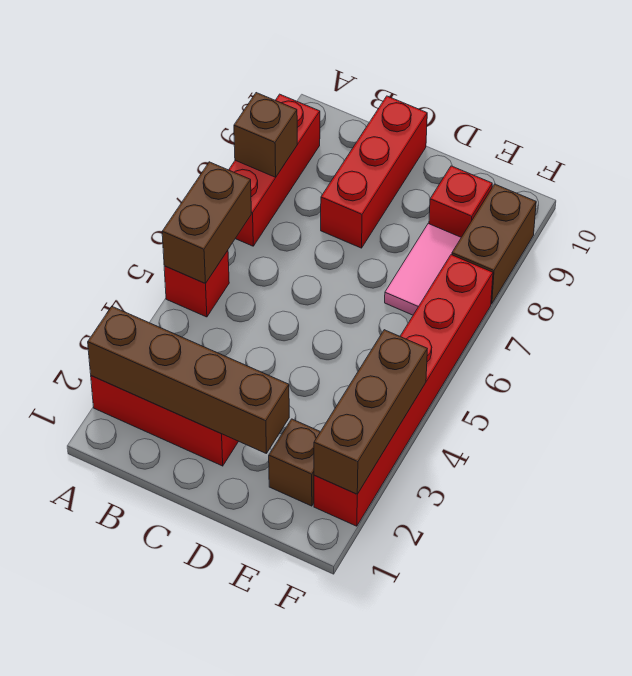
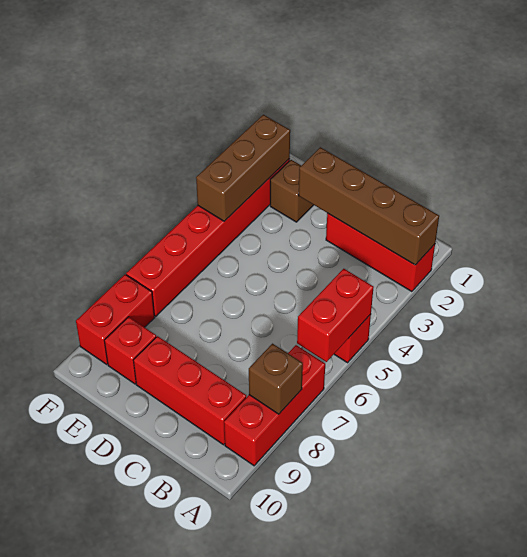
brown 1x2 brick [162,162,251,283] -> red 1x2 brick [297,269,374,362]
red 1x3 brick [321,96,427,248] -> red 1x3 brick turned to [133,336,246,445]
pink 1x2 tile [385,224,461,315] -> none
brown 1x2 brick [452,184,536,304] -> red 1x2 brick [76,274,155,364]

